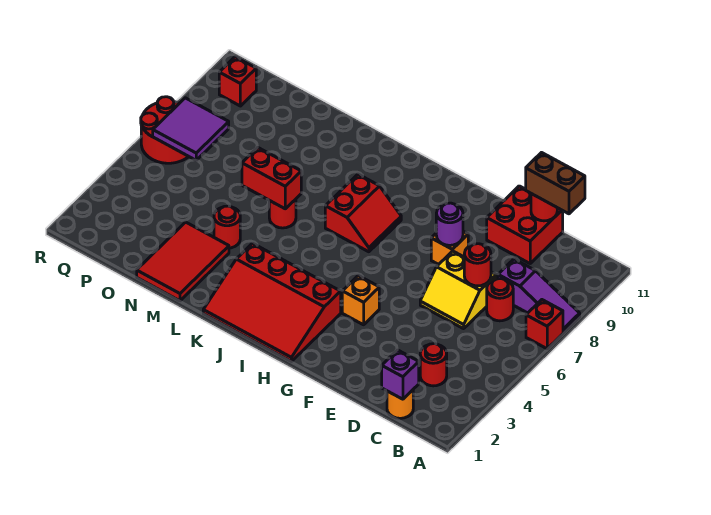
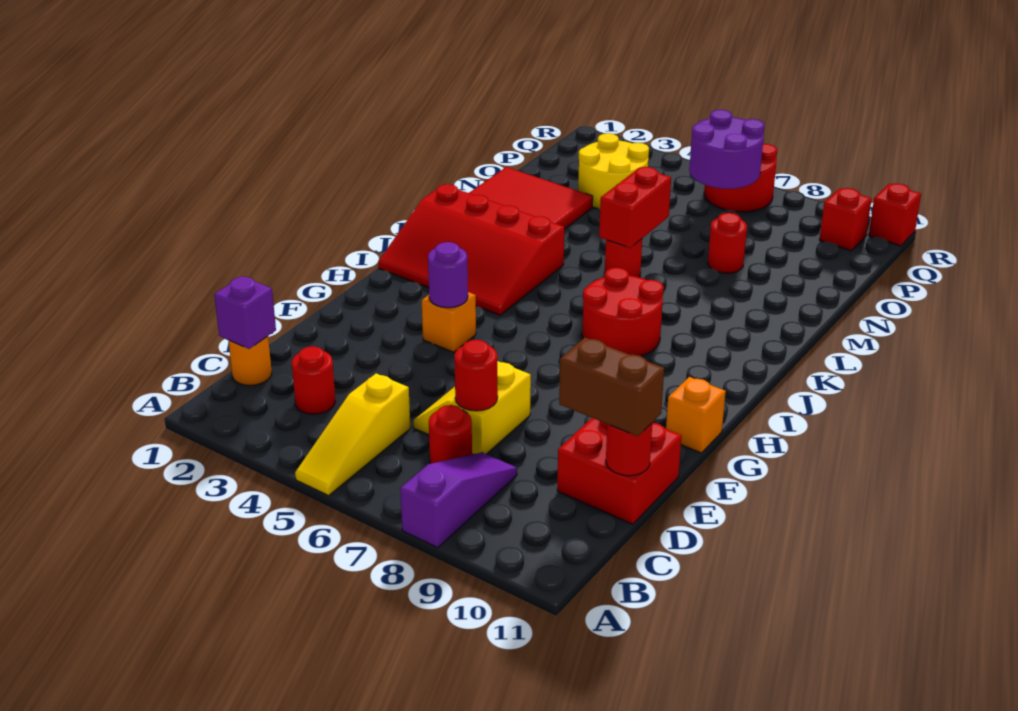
none -> yellow 1x3 slope [295,373,410,496]
red 1x1 brick [526,300,563,349] -> red 1x1 brick moved to [869,184,921,246]
purple 1x3 slope [498,259,580,333] -> purple 1x3 slope turned to [400,453,517,548]
brown 1x2 brick [526,153,585,214] -> brown 1x2 brick turned to [559,338,664,436]
orange 1x1 brick [431,231,468,265] -> orange 1x1 brick moved to [666,377,726,453]
purple 1x1 round brick [436,203,463,245] -> purple 1x1 round brick moved to [428,242,468,308]
red 3x4 slope [203,243,341,361] -> red 3x4 slope turned to [378,184,564,315]
red 2x2 slope [325,174,401,252] -> red 2x2 round brick [582,268,664,356]
red 1x1 round brick [214,206,240,248] -> red 1x1 round brick moved to [708,213,747,273]
none -> yellow 2x2 round brick [578,133,649,209]
purple 2x2 tile [153,98,229,160] -> purple 2x2 round brick [689,110,764,189]

